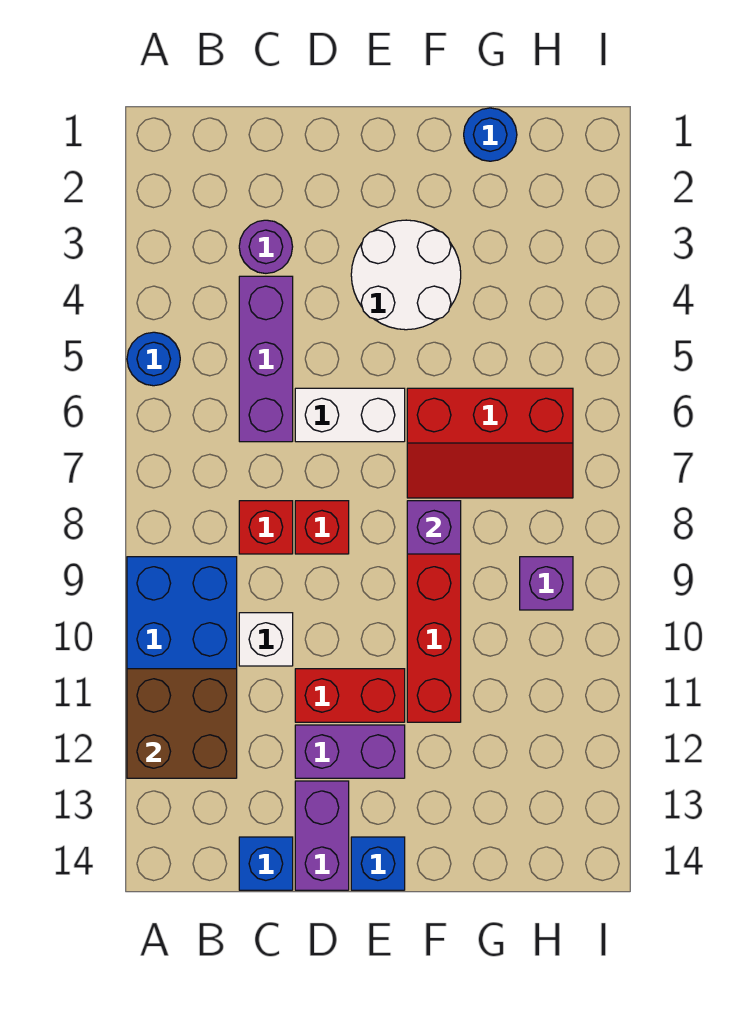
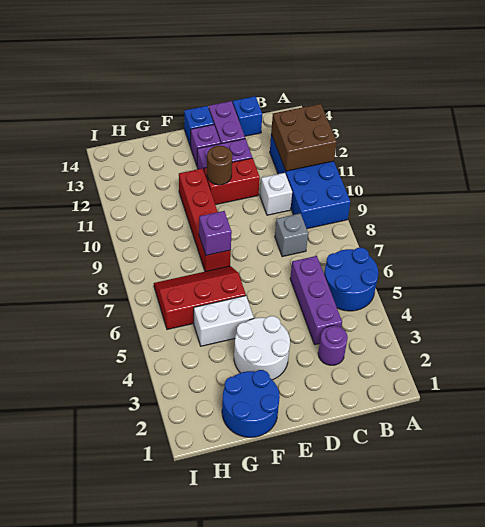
blue 1x1 round brick [127,332,180,386] -> blue 2x2 round brick [324,248,378,311]
red 1x1 brick [239,501,293,554] -> grey 1x1 brick [275,214,308,257]
white 1x2 brick [295,388,405,442] -> white 1x2 brick moved to [194,296,254,346]
red 1x1 brick [295,501,349,554] -> none
none -> brown 1x1 round brick [207,146,232,185]
blue 1x1 round brick [464,108,517,161] -> blue 2x2 round brick [222,370,280,437]
purple 1x1 brick [520,557,573,610] -> purple 1x1 brick moved to [191,125,221,165]

